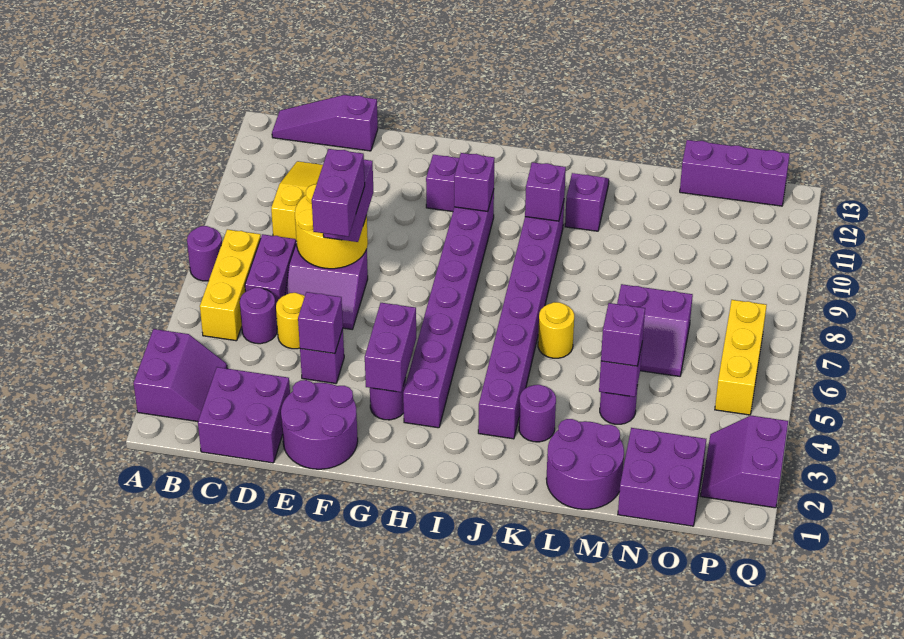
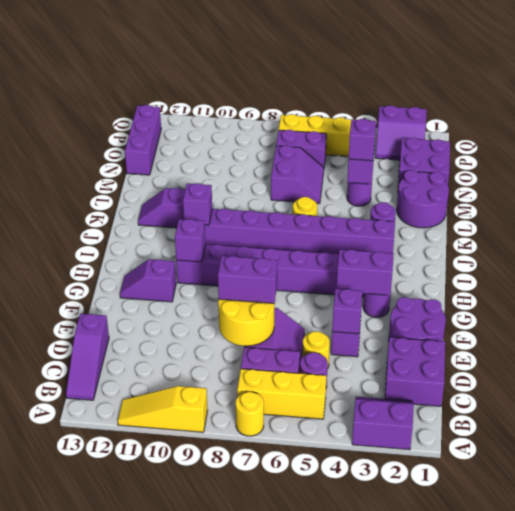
purple 1x1 round brick [187,226,222,281] -> yellow 1x1 round brick [236,392,264,436]
yellow 1x3 slope [271,161,323,239] -> yellow 1x3 slope moved to [118,386,208,432]
purple 1x2 brick [312,149,365,237] -> purple 1x2 brick moved to [276,130,326,167]

